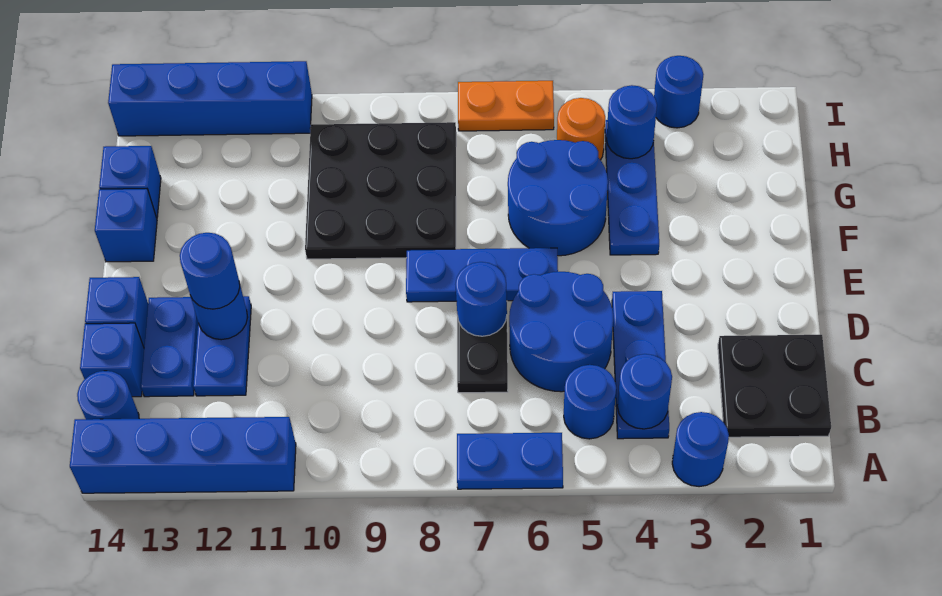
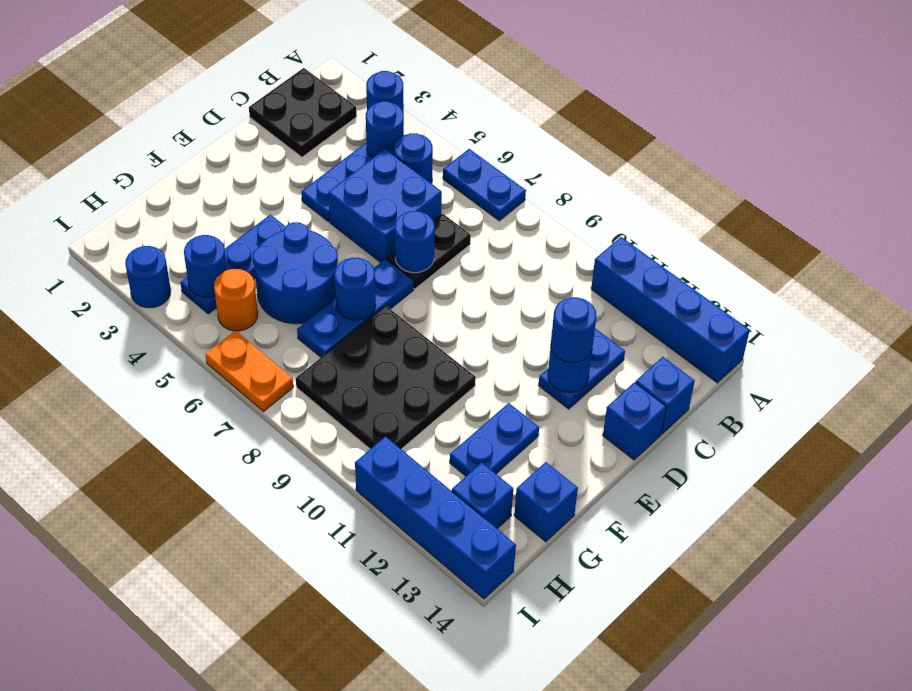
blue 1x1 round brick [77,371,139,419] -> blue 1x1 round brick moved to [334,258,376,320]
blue 2x2 round brick [509,272,613,392] -> blue 2x2 brick [328,149,442,262]
blue 1x2 plate [141,297,198,397] -> blue 1x2 plate moved to [450,403,539,476]
blue 1x3 plate [406,248,558,302] -> blue 1x3 plate turned to [297,259,414,357]
blue 1x1 brick [95,189,157,262] -> blue 1x1 brick moved to [452,463,513,529]

